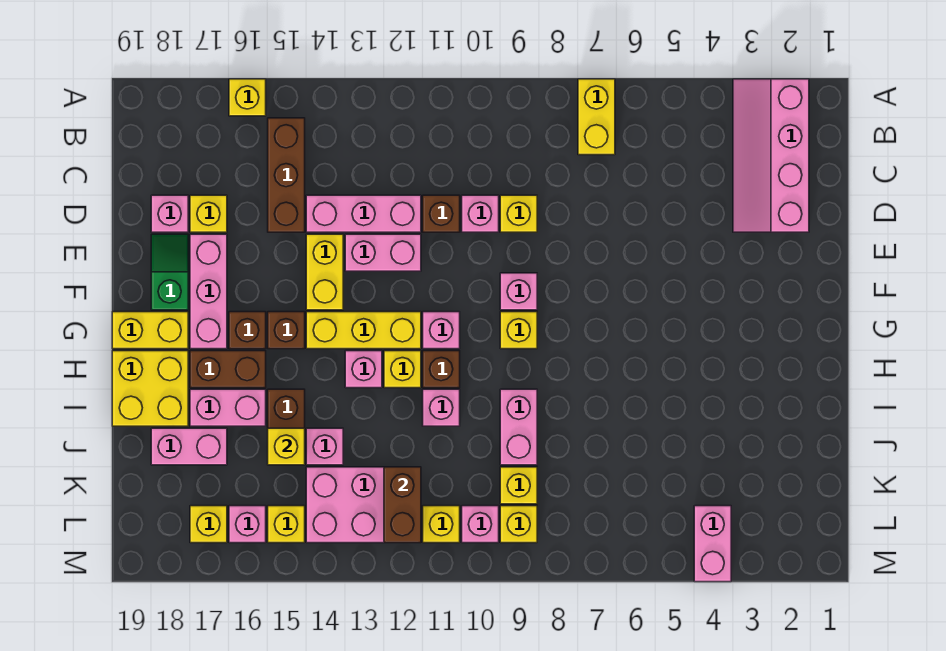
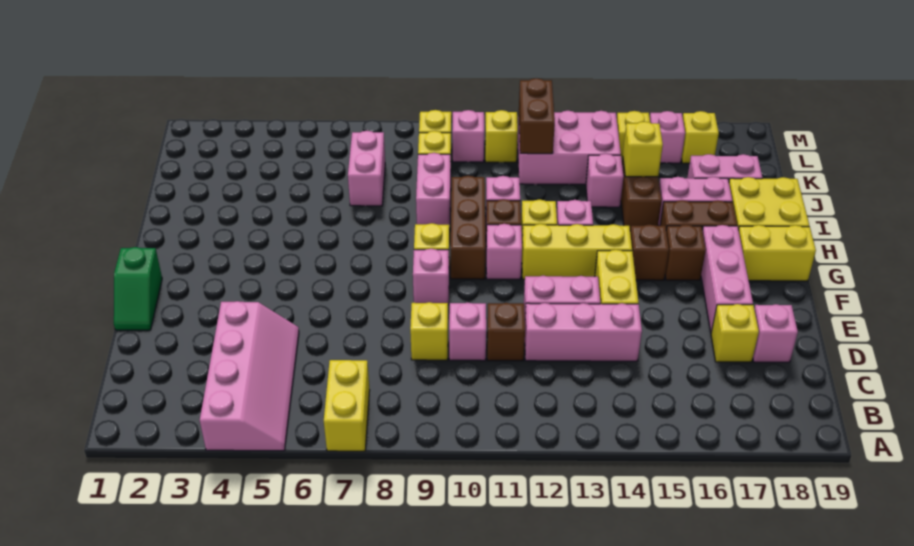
pink 2x4 slope [733,79,809,232] -> pink 2x4 slope moved to [200,301,299,451]
yellow 1x1 brick [229,79,266,116] -> none
brown 1x3 brick [268,118,305,232] -> brown 1x3 brick moved to [451,176,485,279]
green 1x2 slope [151,234,188,310] -> green 1x2 slope moved to [114,247,162,330]
pink 1x2 brick [694,506,731,582] -> pink 1x2 brick moved to [348,131,385,206]

